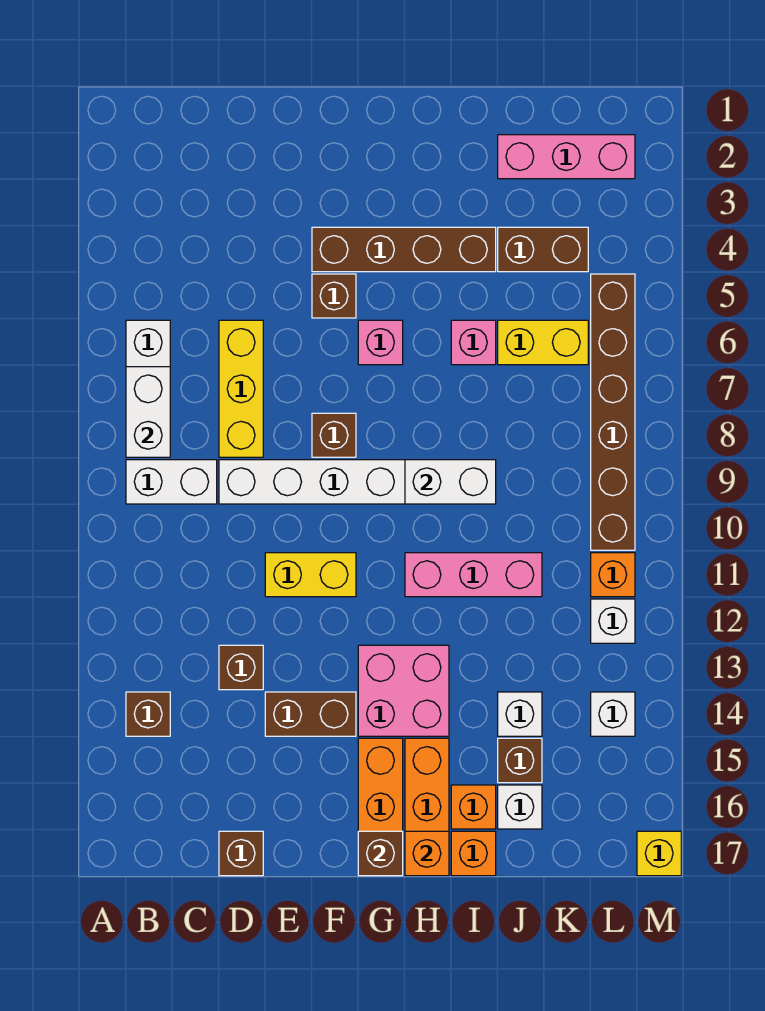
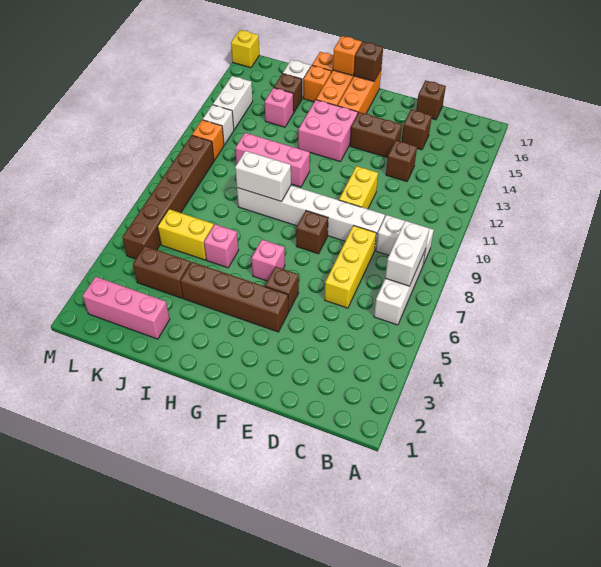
brown 1x1 brick [126,692,170,736] -> brown 1x1 brick moved to [401,110,432,150]
yellow 1x2 brick [265,553,356,597] -> yellow 1x2 brick turned to [339,166,378,209]
white 1x1 brick [498,692,542,736] -> pink 1x1 brick [265,88,294,127]
white 1x1 brick [591,692,635,736] -> white 1x2 brick [213,76,253,130]

